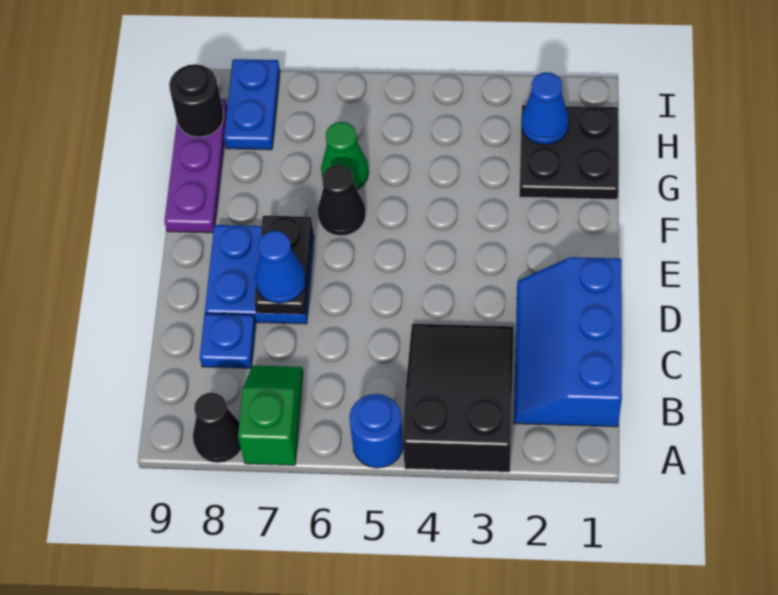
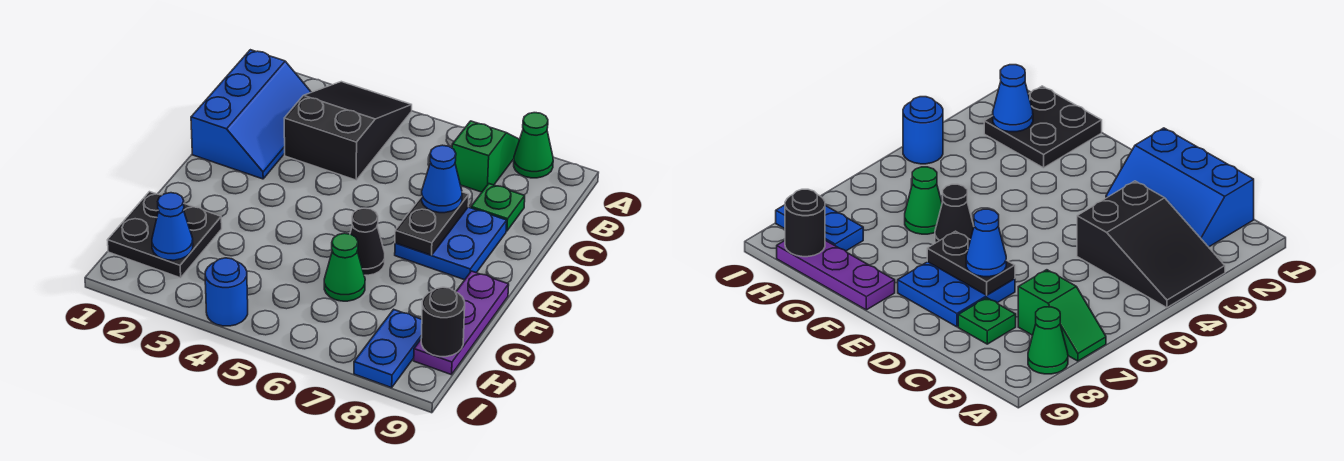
black 2x3 slope [403,324,514,472] -> black 2x3 slope turned to [284,82,412,180]
blue 1x1 round brick [349,394,403,468] -> blue 1x1 round brick moved to [205,258,248,326]
green 1x2 slope [238,365,303,465] -> green 1x2 slope turned to [452,121,520,192]
black 1x1 cone [193,393,241,463] -> green 1x1 cone [514,113,553,178]
blue 1x1 plate [200,314,255,368] -> green 1x1 plate [471,184,525,231]

